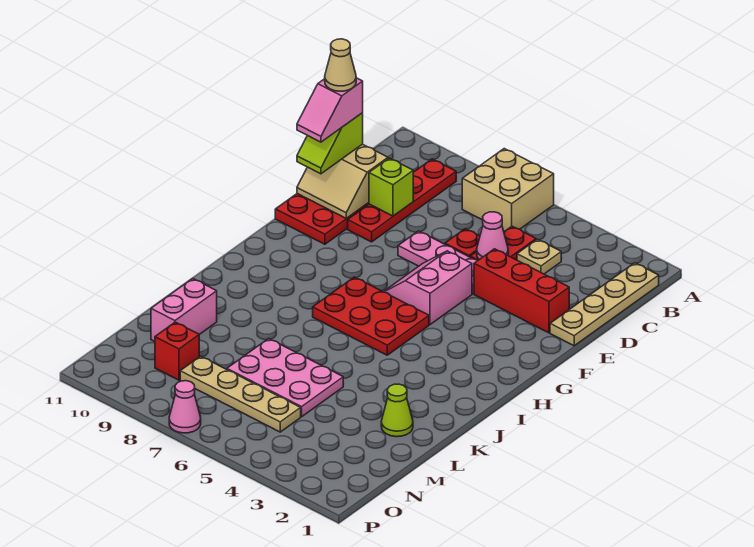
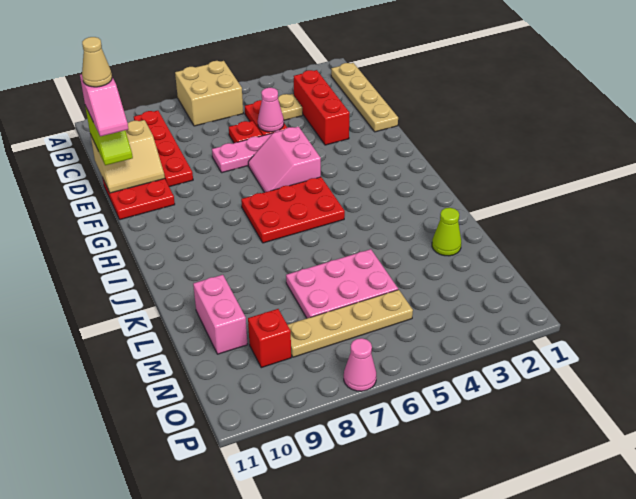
lime 1x1 brick [369,158,413,216] -> none
red 1x3 brick [474,249,569,333] -> red 1x3 brick turned to [294,70,350,145]

